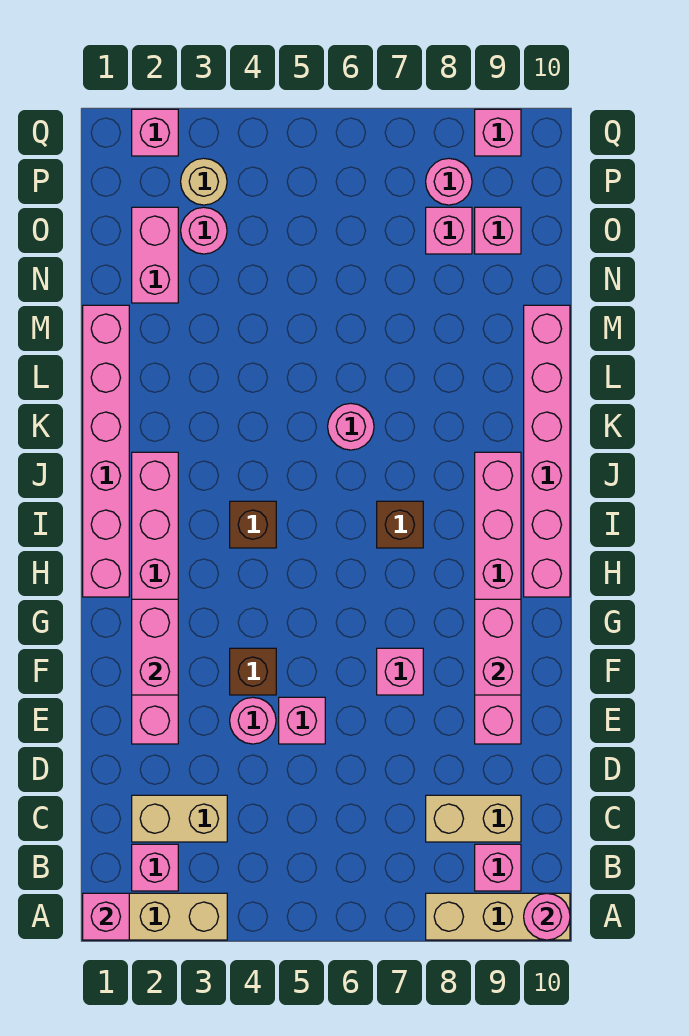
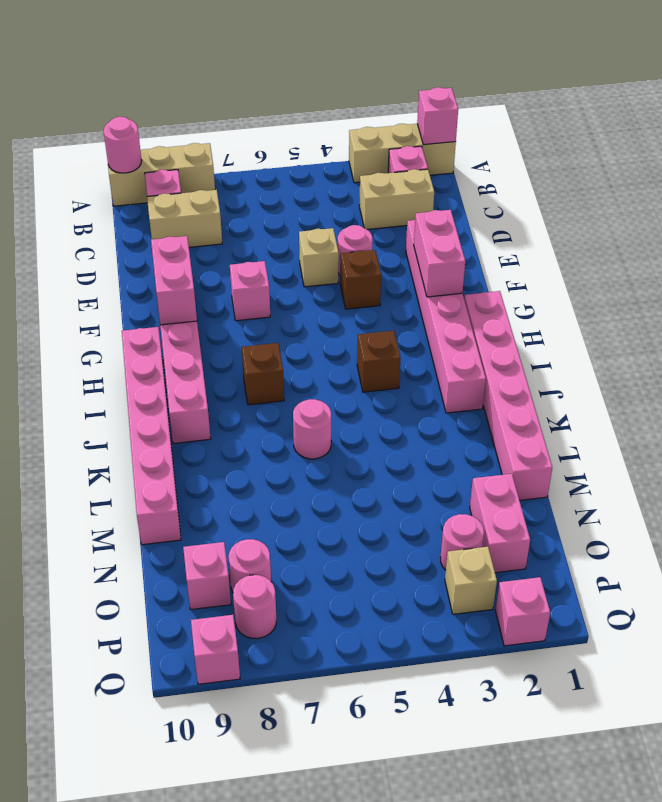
pink 1x1 brick [279,697,325,744] -> tan 1x1 brick [299,228,339,287]
pink 1x1 brick [426,207,472,254] -> pink 1x1 round brick [229,539,271,592]
tan 1x1 round brick [181,158,227,205] -> tan 1x1 brick [445,547,497,614]

